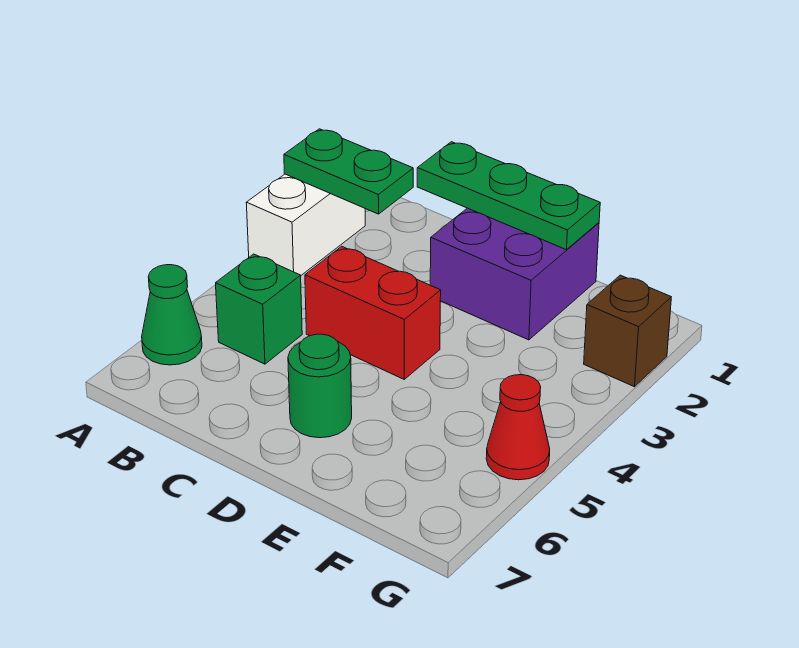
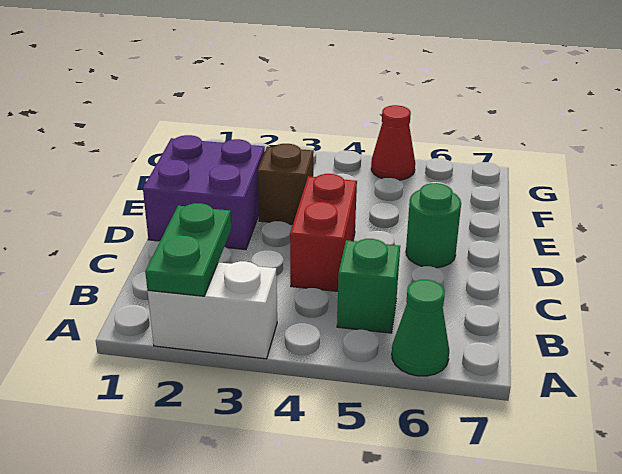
green 1x3 plate [417,142,600,250] -> none
brown 1x1 brick [584,275,671,387] -> brown 1x1 brick moved to [258,144,314,224]

